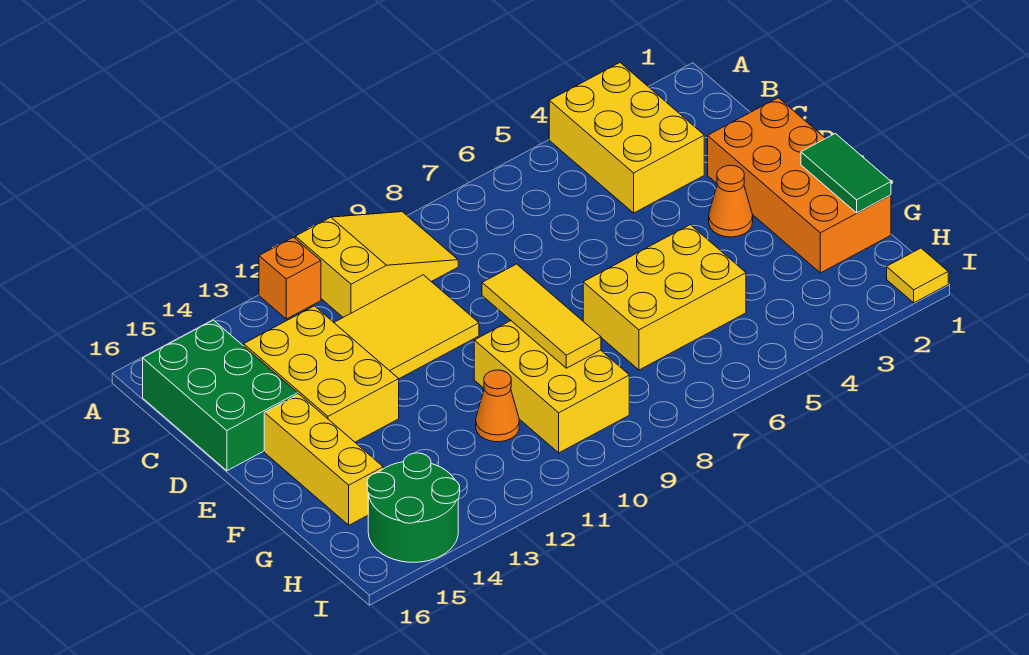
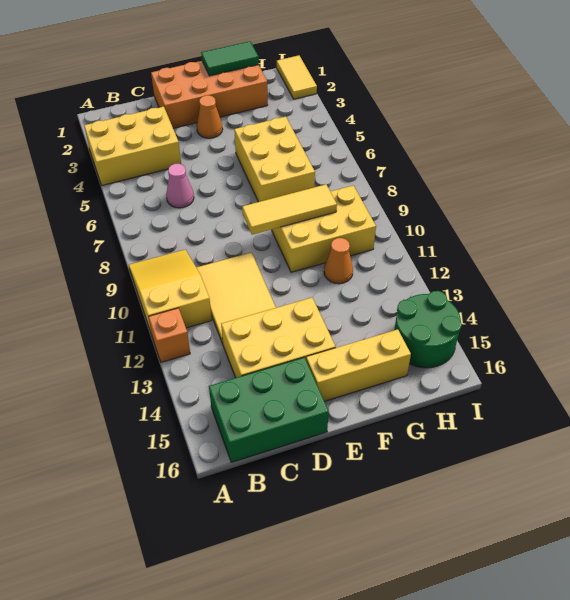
none -> pink 1x1 cone [166,164,194,208]
yellow 1x1 tile [887,248,948,303] -> yellow 1x2 tile [277,55,317,99]

